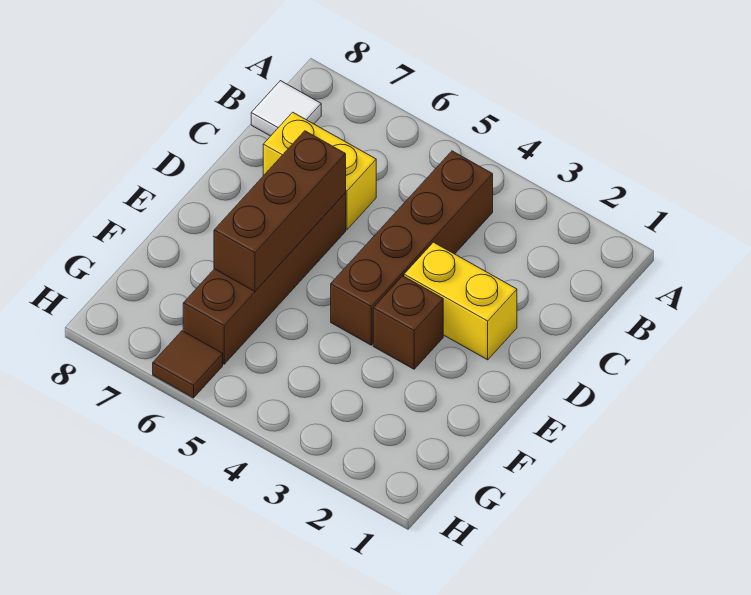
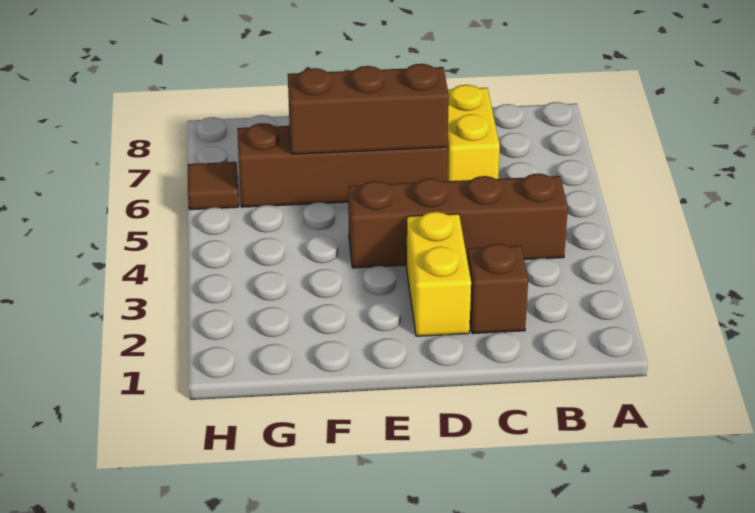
white 1x1 tile [251,81,321,136] -> none
brown 1x1 brick [373,276,443,369] -> brown 1x1 brick moved to [467,244,528,334]

